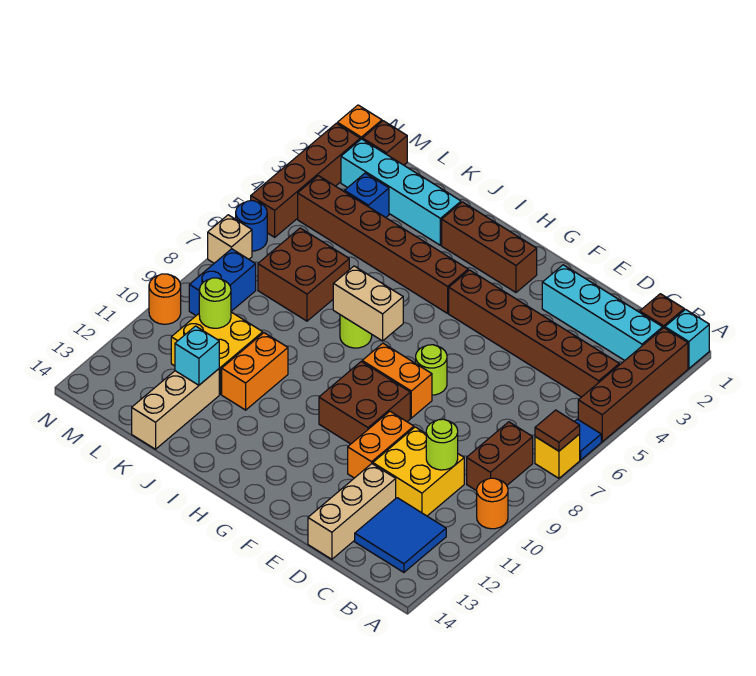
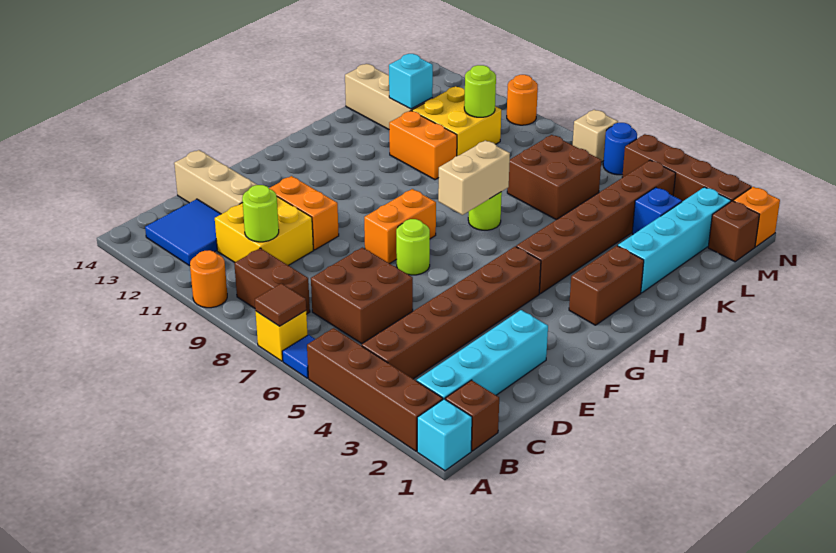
brown 2x2 brick [319,362,410,444] -> brown 2x2 brick moved to [311,247,413,344]
brown 1x3 brick [442,202,537,292] -> brown 1x2 brick [569,246,644,325]
blue 1x2 brick [189,249,256,315] -> none

